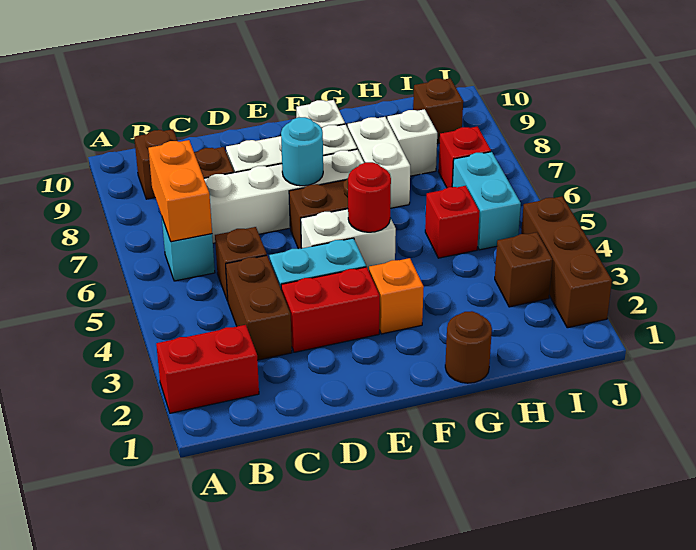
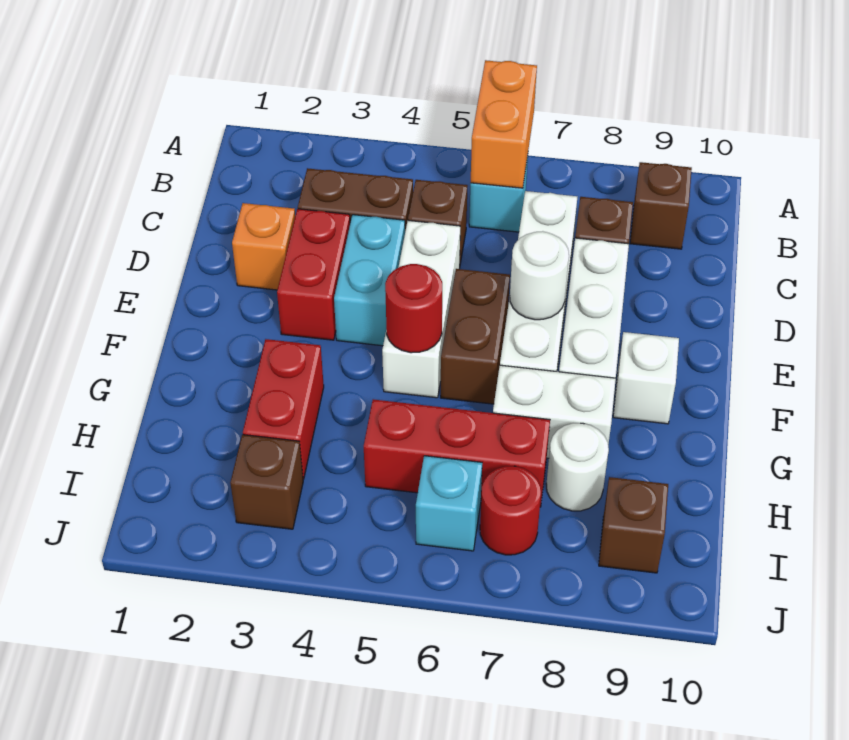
red 1x2 brick [156,325,259,413] -> red 1x2 brick moved to [243,339,324,479]
orange 1x2 brick [148,140,212,242] -> orange 1x2 brick turned to [471,60,537,188]
white 1x2 brick [301,209,396,271] -> white 1x3 brick [382,220,460,398]
cyan 1x1 round brick [281,117,323,186] -> white 1x1 round brick [510,231,569,320]
orange 1x1 brick [369,258,424,334] -> orange 1x1 brick moved to [232,203,295,290]
brown 1x1 round brick [445,311,492,383] -> none
red 1x1 brick [425,186,480,258] -> red 1x3 brick [364,399,550,507]
white 1x1 brick [387,109,437,176] -> white 1x1 round brick [546,423,609,511]
cyan 1x2 brick [452,152,521,250] -> cyan 1x1 brick [416,456,482,551]
red 1x1 brick [438,127,491,188] -> red 1x1 round brick [480,466,541,555]
brown 1x3 brick [521,196,612,328] -> none

